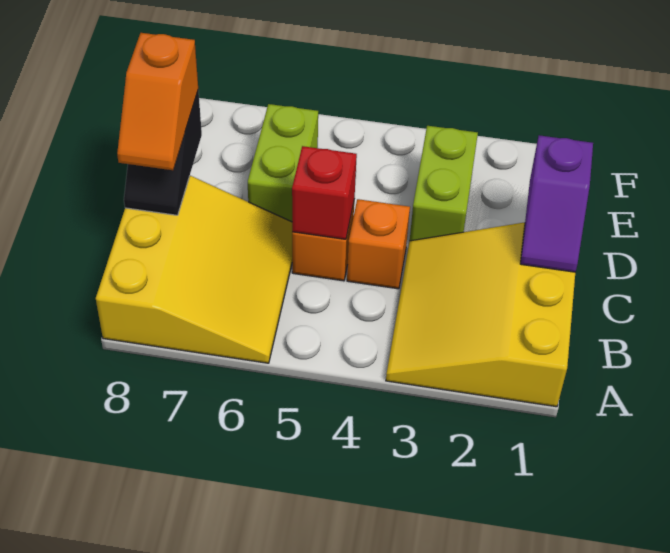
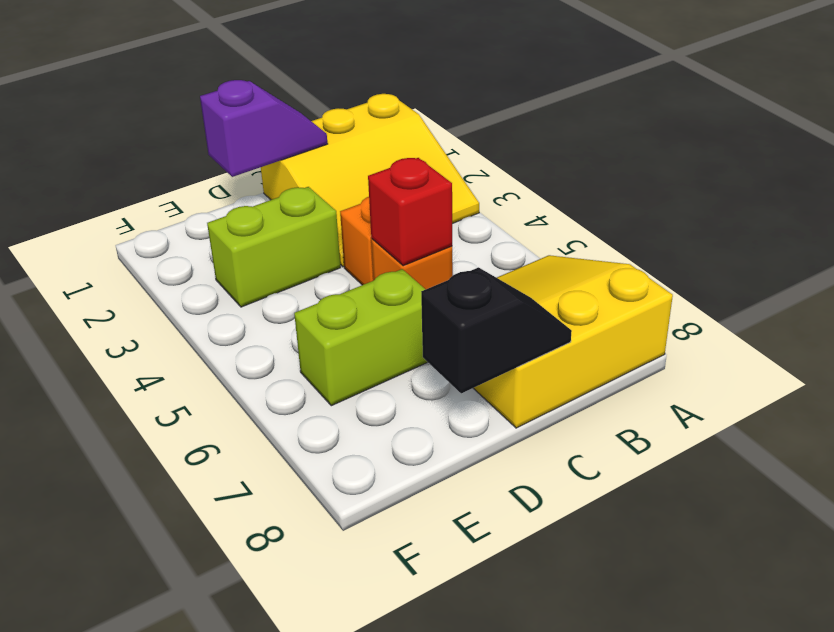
orange 1x2 slope [117,33,198,170] -> none

